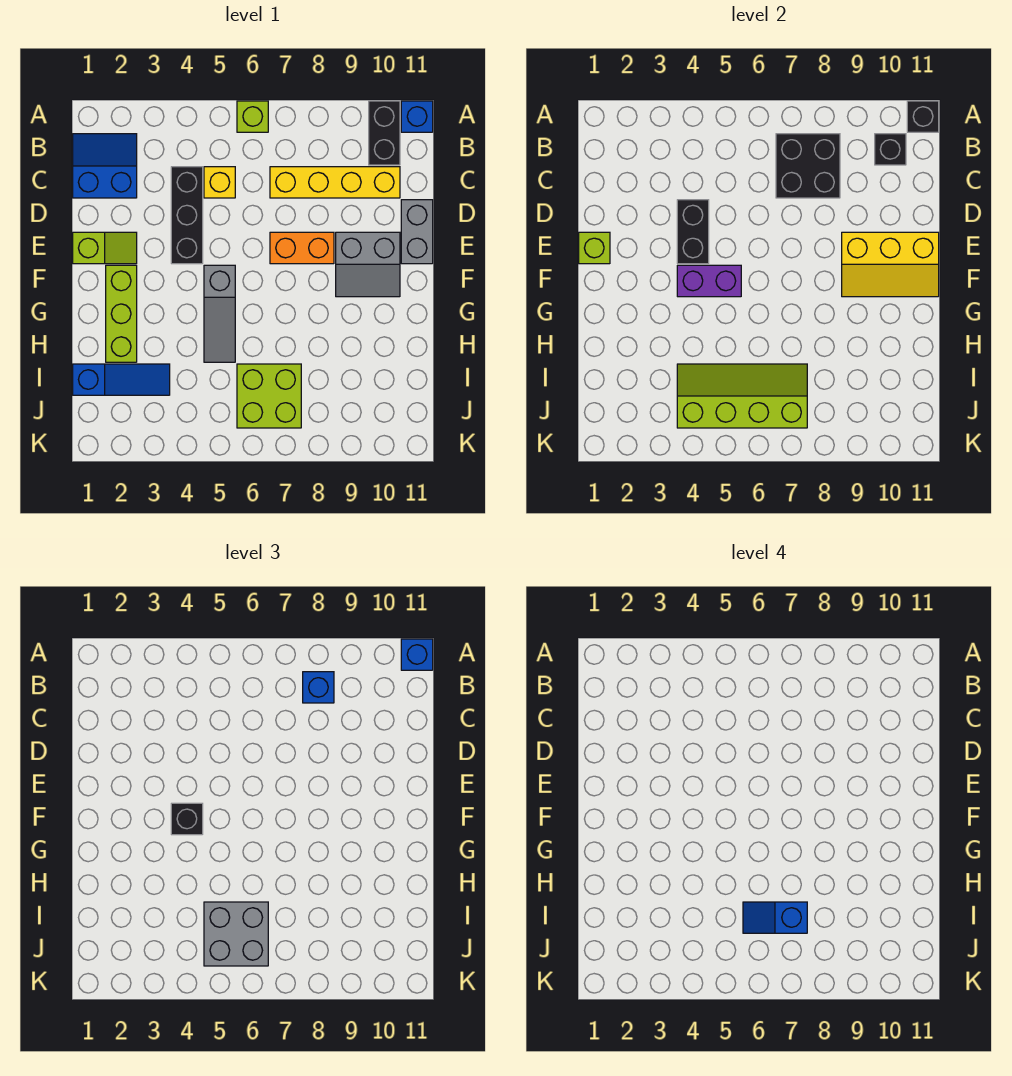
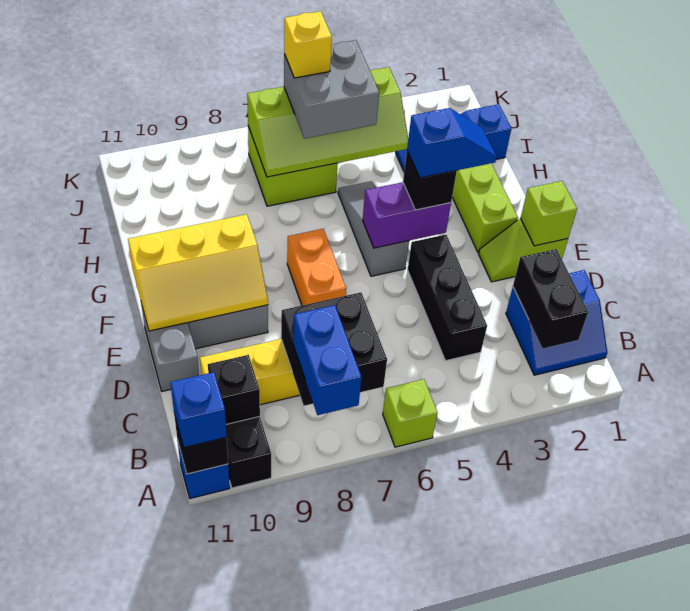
blue 1x1 brick [303,672,334,703] -> blue 1x2 brick [293,305,361,415]
yellow 1x1 brick [204,167,235,198] -> yellow 1x1 brick moved to [284,11,332,78]
black 1x2 brick [677,200,709,264] -> black 1x2 brick moved to [513,249,588,348]
orange 1x2 brick [270,232,334,264] -> orange 1x2 brick turned to [287,229,346,305]
yellow 2x3 slope [842,232,939,297] -> yellow 2x3 slope turned to [128,214,268,331]
blue 1x2 slope [743,902,807,933] -> blue 1x2 slope moved to [407,108,497,178]

